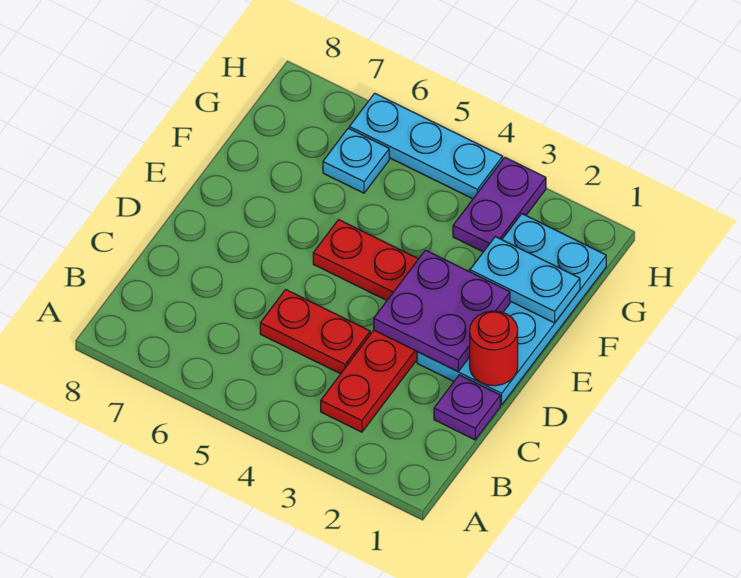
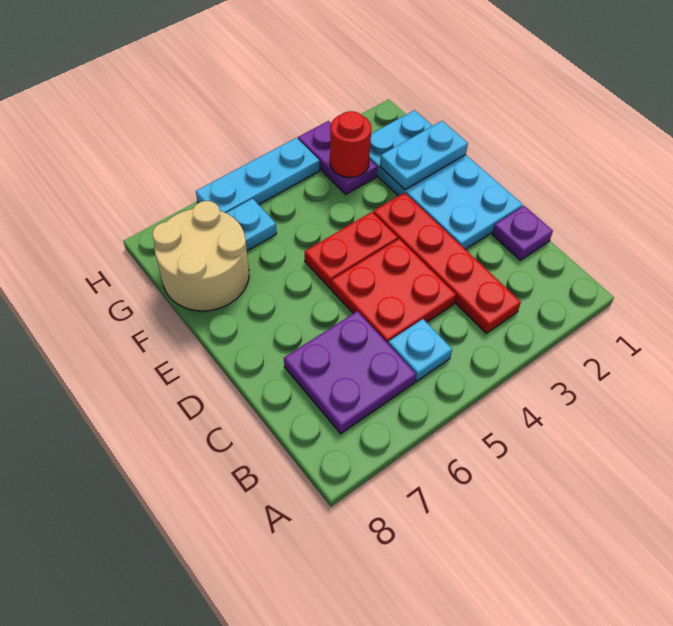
none -> cyan 1x1 plate [388,319,452,382]
red 1x2 plate [260,290,370,374] -> red 2x2 plate [331,239,456,343]
red 1x1 round brick [470,311,518,386] -> red 1x1 round brick moved to [330,111,371,178]
purple 2x2 plate [374,250,510,371] -> purple 2x2 plate moved to [284,311,416,433]
none -> tan 2x2 round brick [152,201,249,311]

